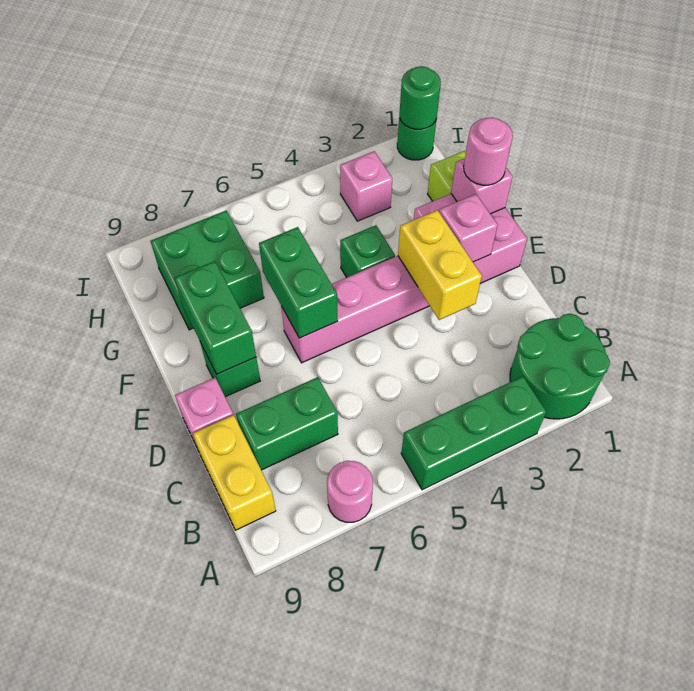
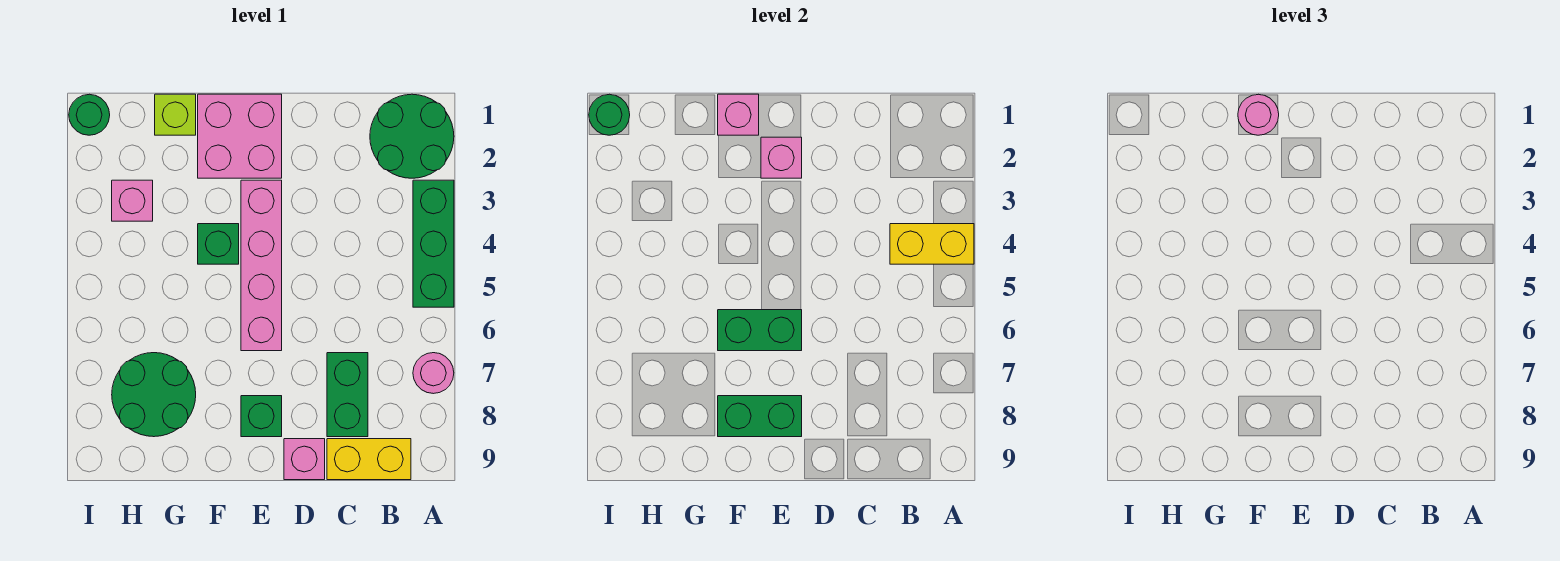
yellow 1x2 brick [398,210,482,320] -> yellow 1x2 brick moved to [890,224,974,264]
green 2x2 brick [151,211,264,330] -> green 2x2 round brick [112,353,196,437]

